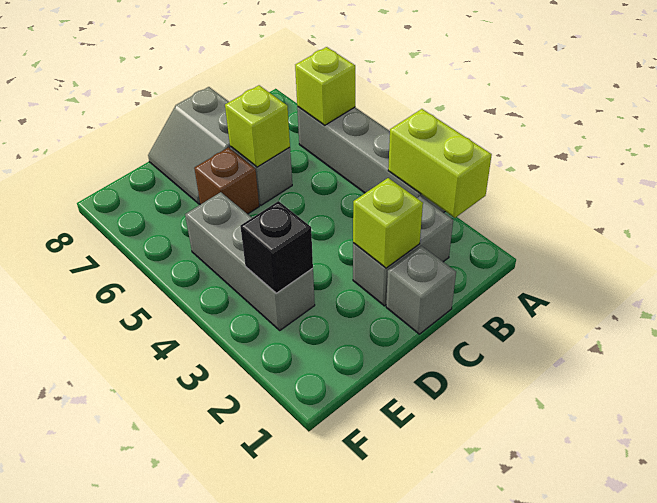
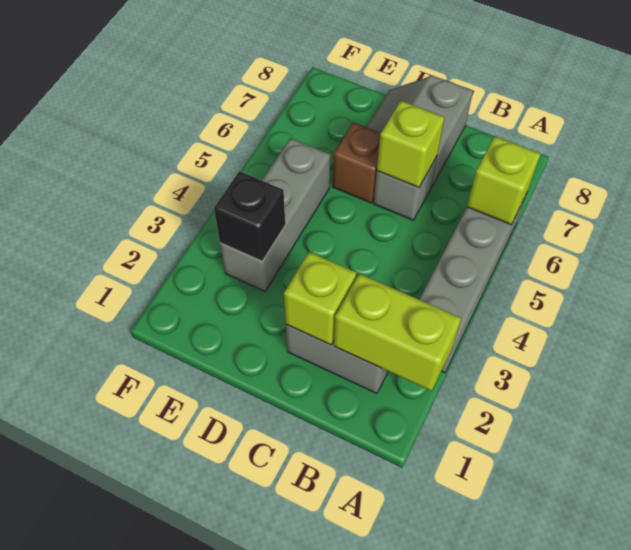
lime 1x2 brick [388,109,492,218] -> lime 1x2 brick turned to [334,274,461,391]
grey 1x1 brick [386,246,456,334] -> none

